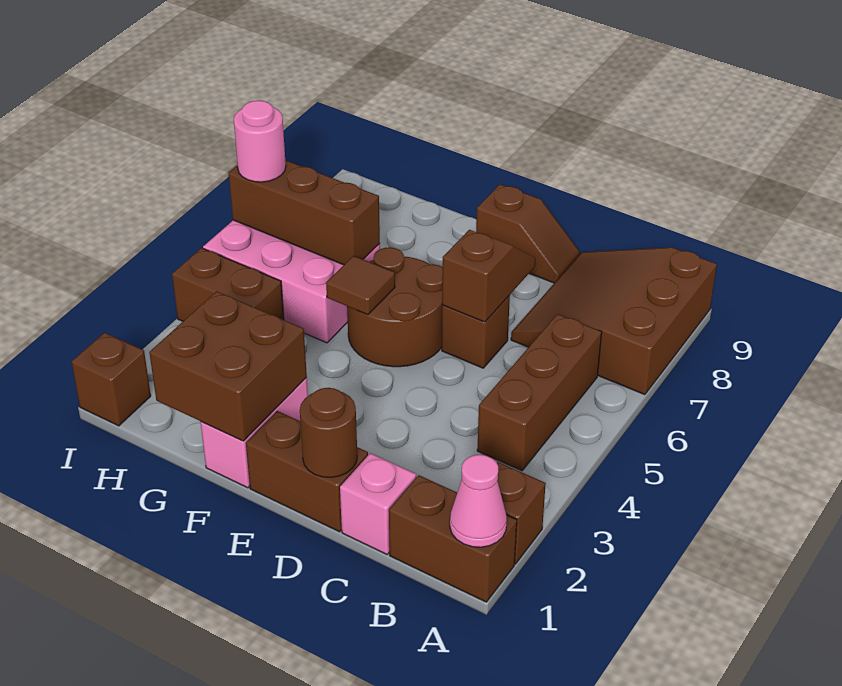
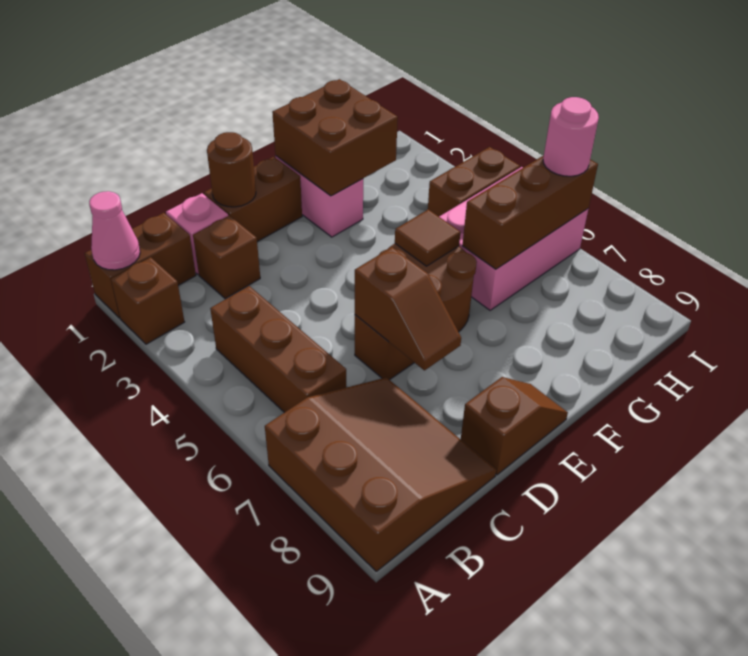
brown 1x2 slope [476,184,580,283] -> brown 1x2 slope turned to [461,377,568,475]
brown 1x1 brick [72,333,151,426] -> brown 1x1 brick moved to [193,216,260,299]

